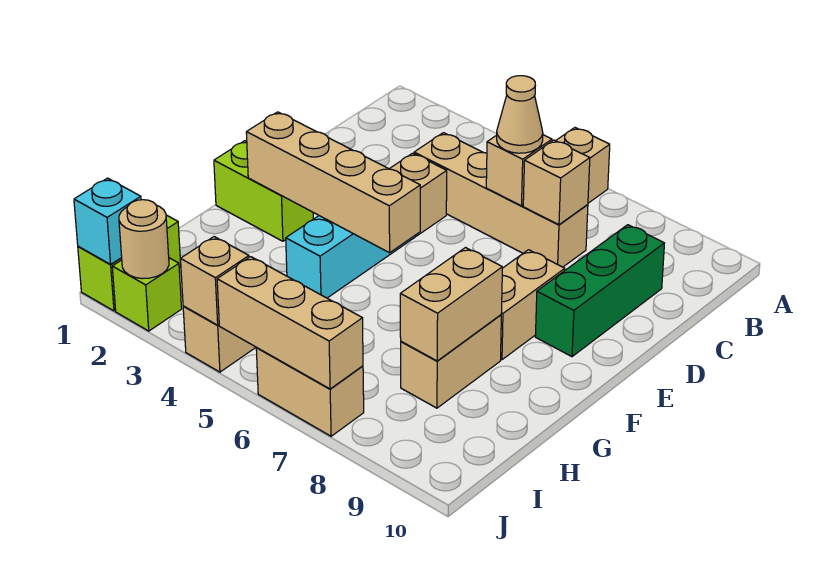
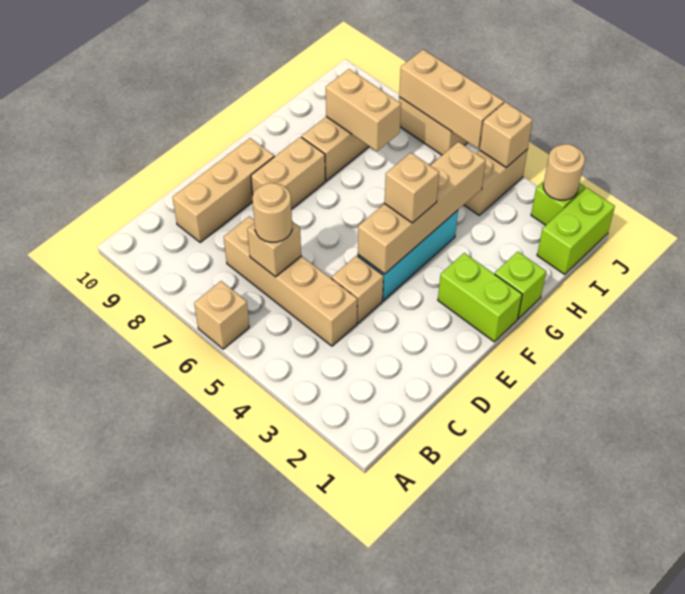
tan 1x1 cone [497,76,543,153] -> tan 1x1 round brick [253,183,292,242]
tan 1x1 brick [523,140,590,225] -> tan 1x1 brick moved to [385,153,439,223]
green 1x3 brick [535,225,664,357] -> tan 1x3 brick [172,138,274,242]
tan 1x4 brick [246,112,420,253] -> tan 1x4 brick turned to [358,142,486,274]
none -> lime 1x1 brick [495,252,546,319]
tan 1x2 brick [400,248,502,361] -> tan 1x2 brick turned to [326,69,401,151]
cyan 1x1 brick [74,178,141,264] -> none

